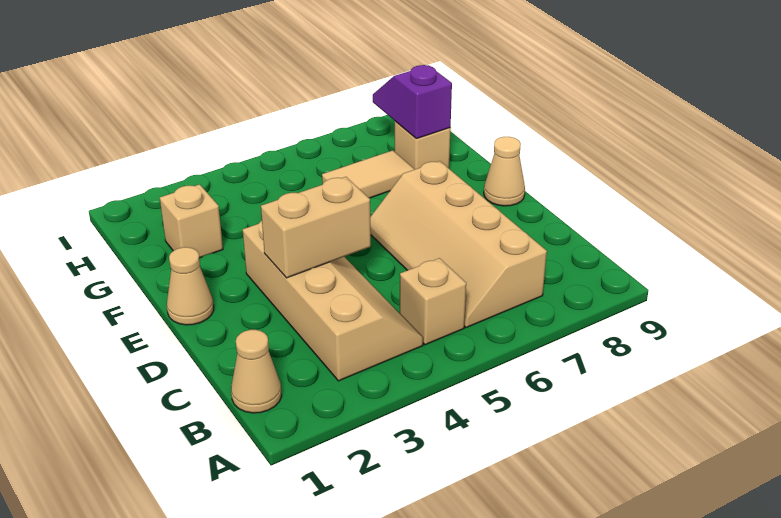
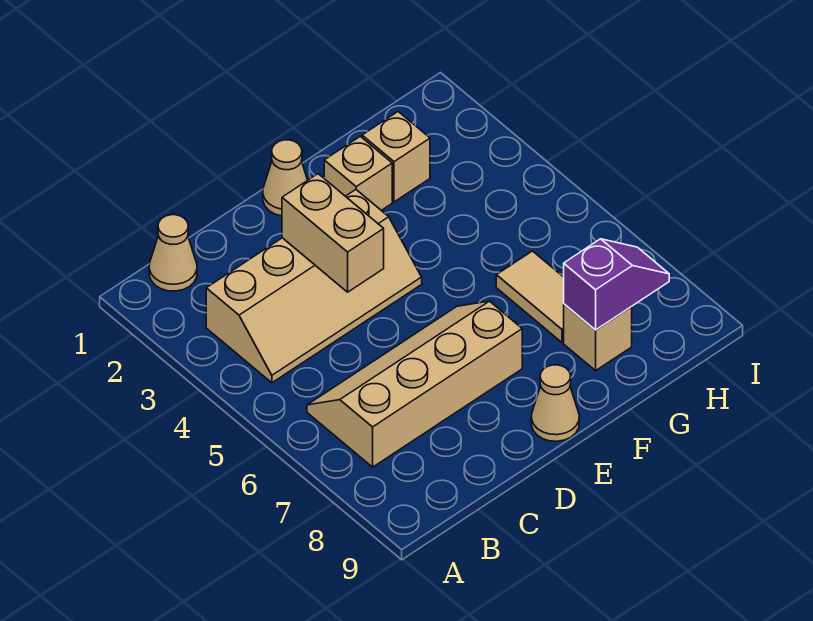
tan 1x1 brick [400,258,466,345] -> tan 1x1 brick moved to [324,136,392,210]

